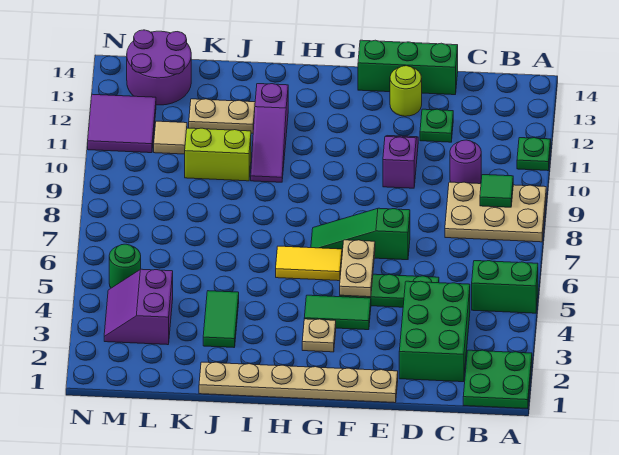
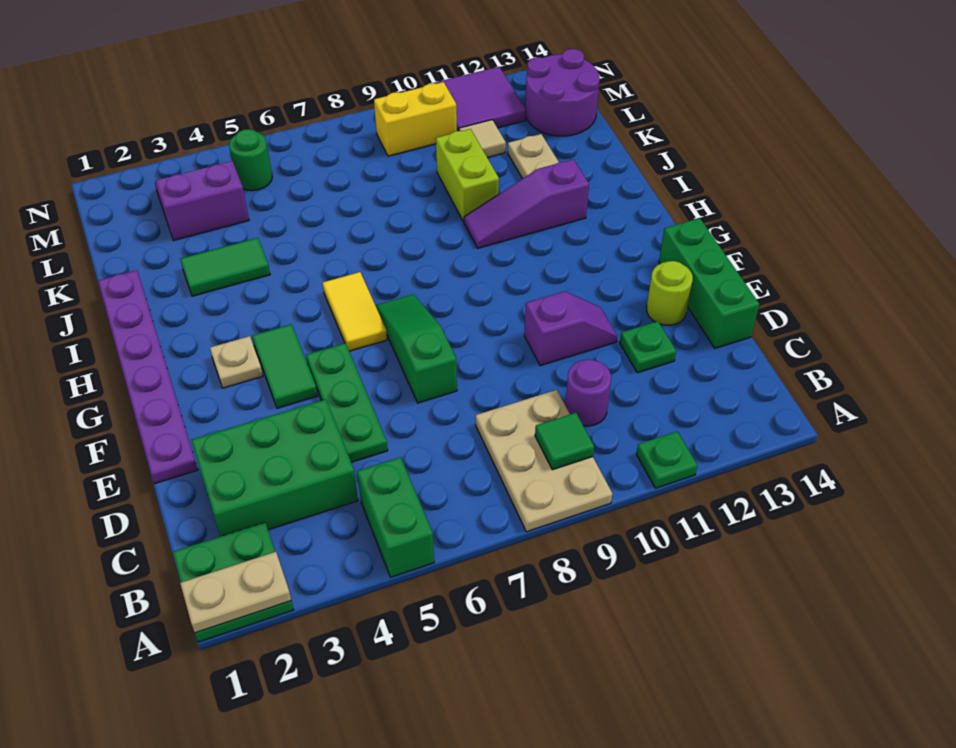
tan 1x6 plate [199,362,398,403] -> purple 1x6 plate [98,270,198,483]
tan 1x2 plate [340,240,375,297] -> tan 1x2 plate moved to [180,552,291,633]
none -> yellow 1x2 brick [374,82,457,156]

